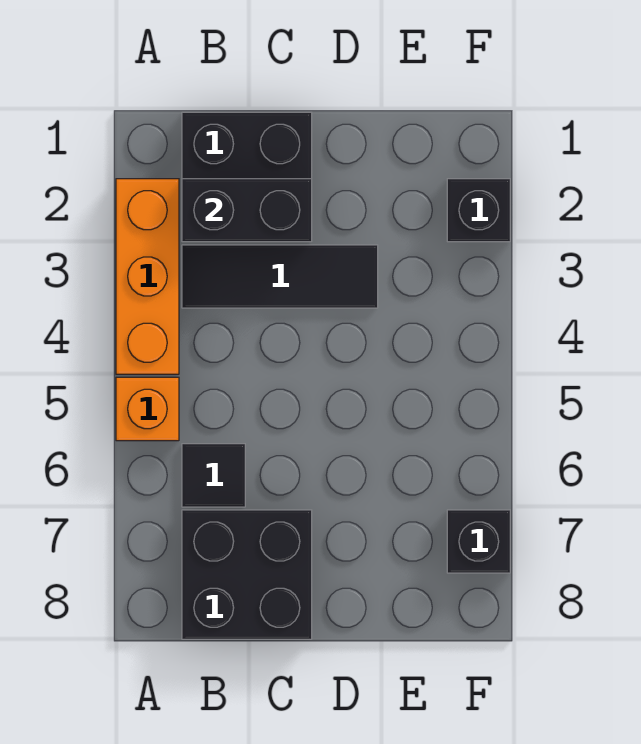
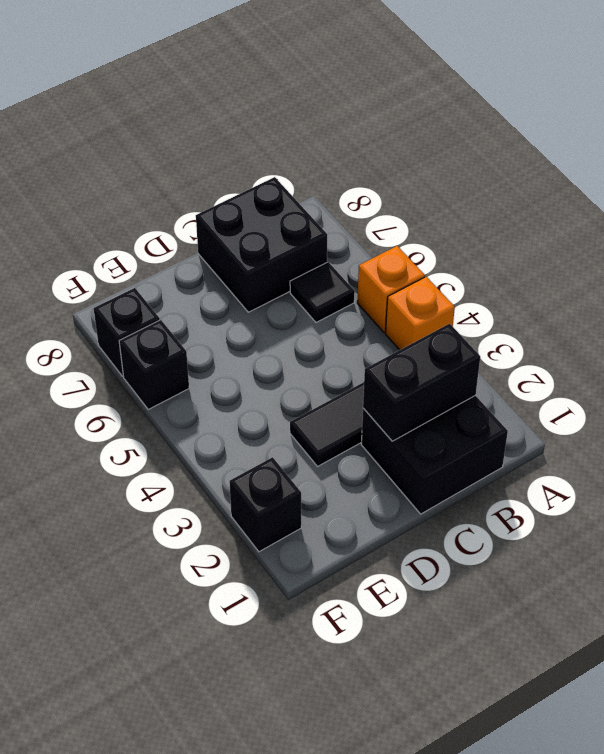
orange 1x3 brick [116,179,179,374] -> orange 1x1 brick [386,277,455,350]
none -> black 1x1 brick [119,320,189,409]

